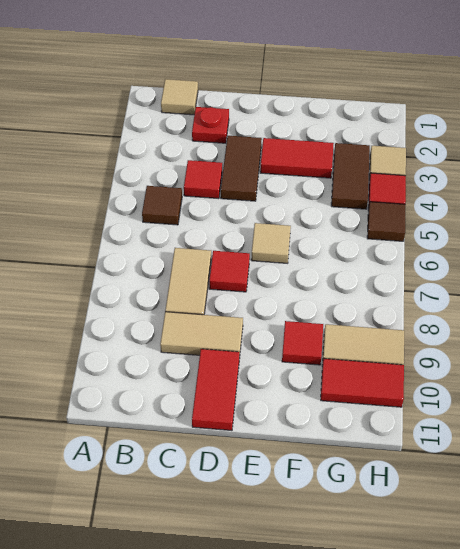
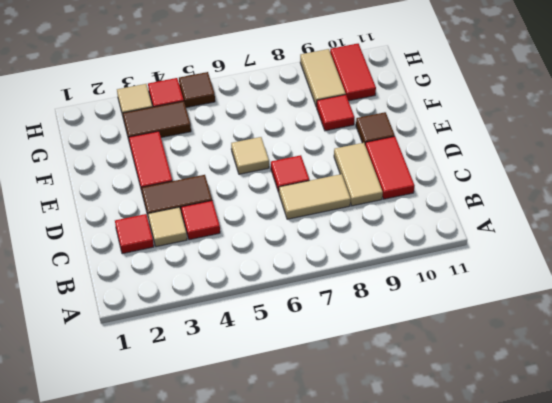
tan 1x1 tile [161,79,198,115] -> tan 1x1 tile moved to [148,207,187,247]
brown 1x1 tile [142,186,182,225] -> brown 1x1 tile moved to [356,112,395,144]
red 1x1 plate [192,107,229,143] -> red 1x1 tile [115,214,154,254]
red 1x2 tile [192,349,239,430] -> red 1x2 tile turned to [365,136,415,199]

